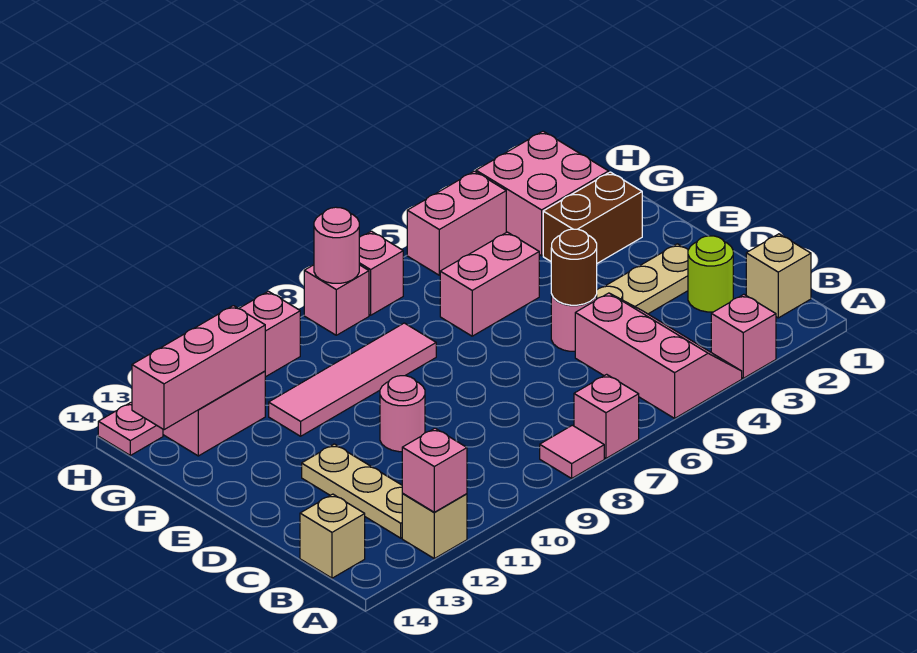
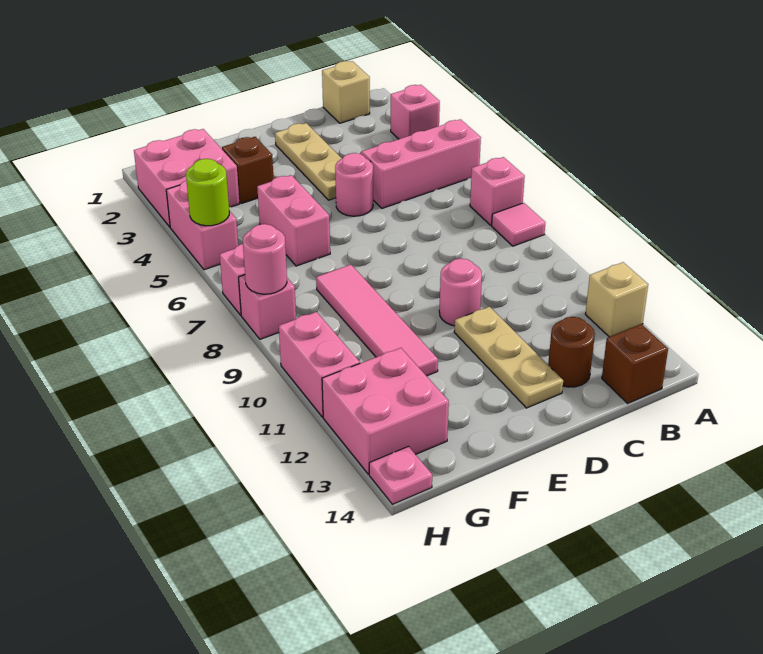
pink 1x1 brick [402,428,467,512] -> none
tan 1x3 plate [302,444,403,538] -> tan 1x3 plate turned to [454,307,563,408]
tan 1x1 brick [300,494,365,578] -> brown 1x1 brick [602,324,668,403]
lime 1x1 round brick [688,236,733,312] -> lime 1x1 round brick moved to [186,159,229,226]
brown 1x1 round brick [551,229,597,305] -> brown 1x1 round brick moved to [548,317,595,387]
brown 1x2 brick [543,172,642,263] -> brown 1x1 brick [222,137,274,204]
pink 1x3 brick [132,306,265,430] -> none

